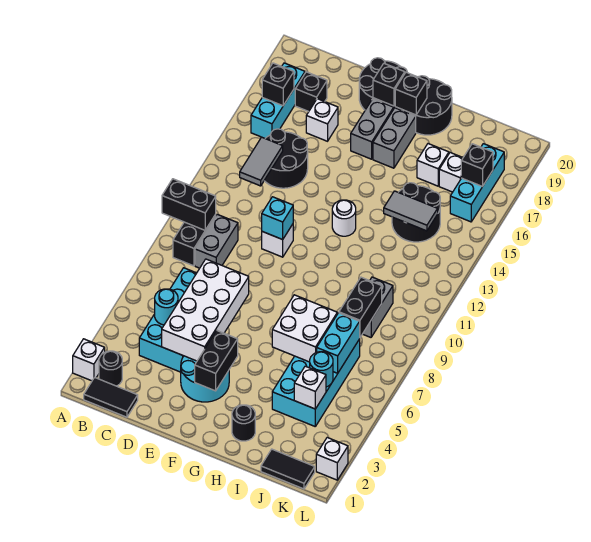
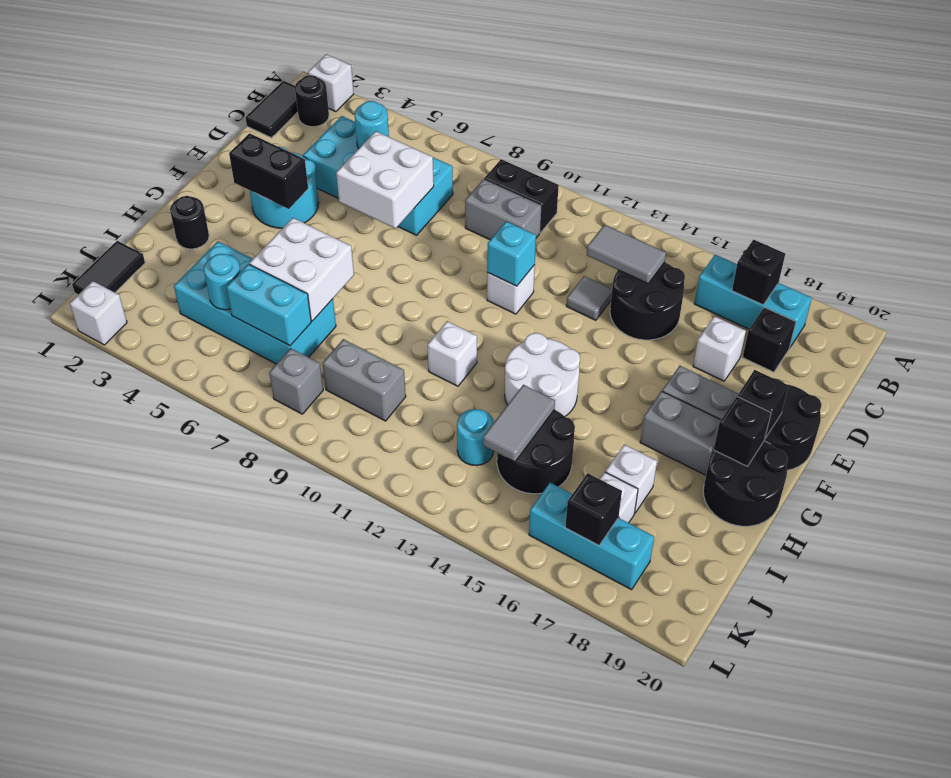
black 1x2 brick [162,179,216,230] -> none
white 2x4 brick [162,259,249,361] -> white 2x2 brick [336,131,434,229]
none -> grey 1x1 tile [566,276,612,320]
white 1x1 round brick [332,200,356,236] -> white 2x2 round brick [505,333,580,416]
white 1x1 brick [294,366,326,409] -> white 1x1 brick moved to [428,321,477,386]
black 1x2 brick [339,277,382,337] -> none
none -> cyan 1x1 round brick [457,409,494,466]
none -> grey 1x1 brick [269,348,323,414]

